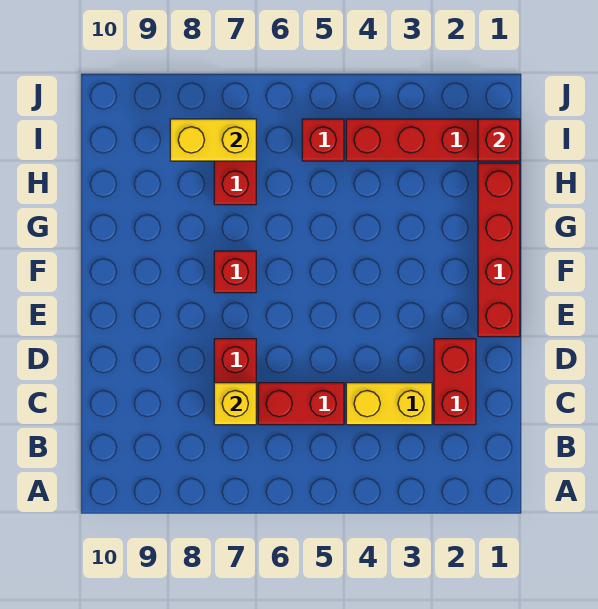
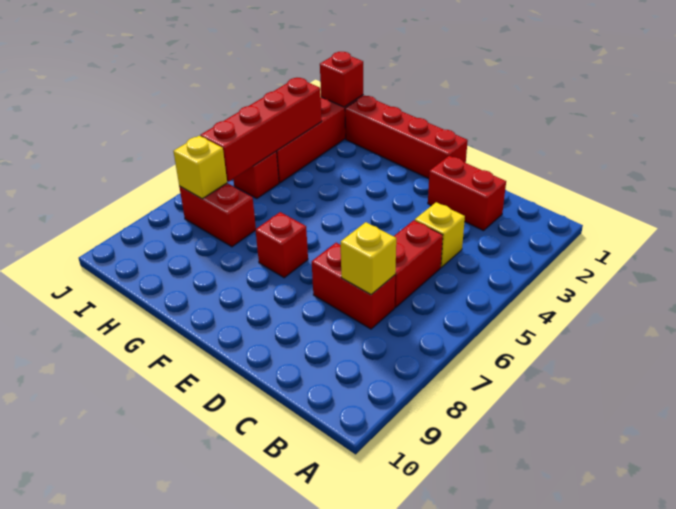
yellow 1x2 brick [346,383,432,425] -> yellow 1x1 brick [415,202,465,267]
none -> red 1x4 brick [200,78,322,182]
yellow 1x2 brick [170,119,256,161] -> yellow 1x1 brick [173,136,227,199]

